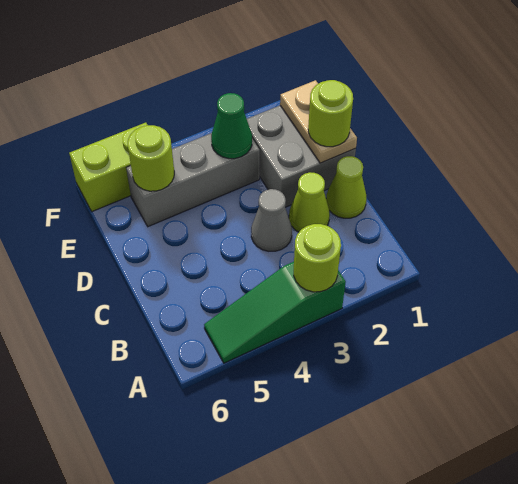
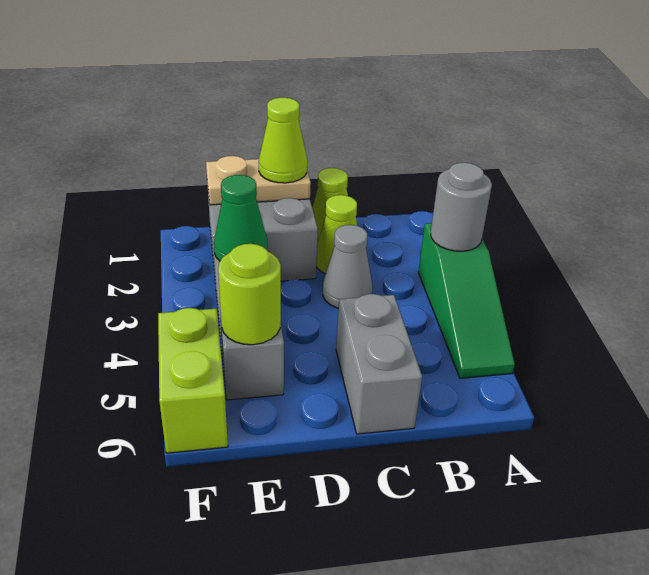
lime 1x1 round brick [294,224,341,292] -> grey 1x1 round brick [431,163,492,251]
none -> grey 1x2 brick [336,294,422,434]
lime 1x1 round brick [308,80,353,147] -> lime 1x1 cone [259,98,307,183]

